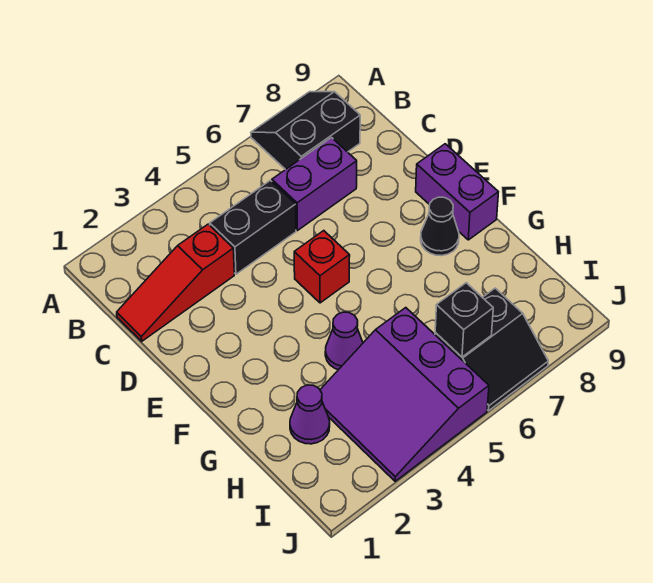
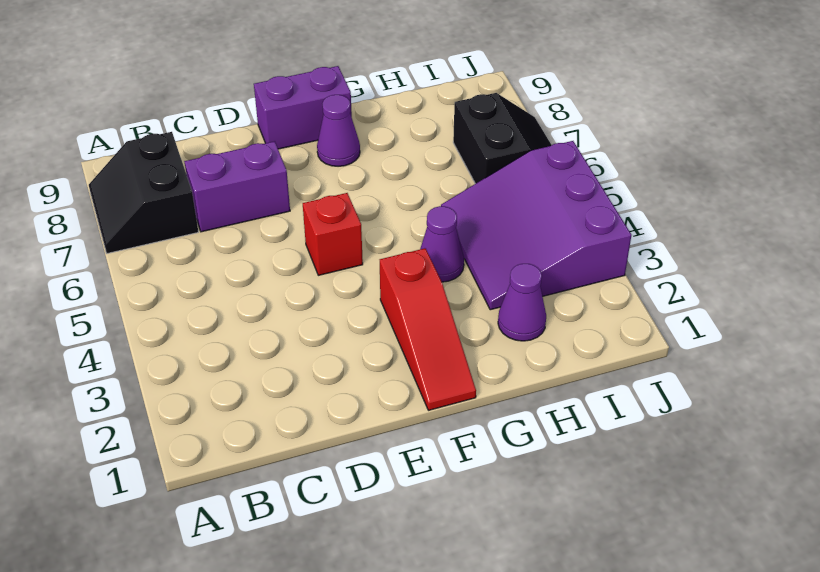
red 1x3 slope [117,224,234,341] -> red 1x3 slope moved to [380,248,476,410]
black 1x2 brick [210,180,296,274] -> none
purple 1x2 brick [272,138,357,231] -> purple 1x2 brick turned to [184,141,290,232]
black 1x1 cone [421,197,459,256] -> purple 1x1 cone [317,95,360,166]
purple 3x3 slope [320,308,489,481] -> purple 3x3 slope turned to [441,141,631,310]
black 1x1 brick [435,283,493,357] -> none

